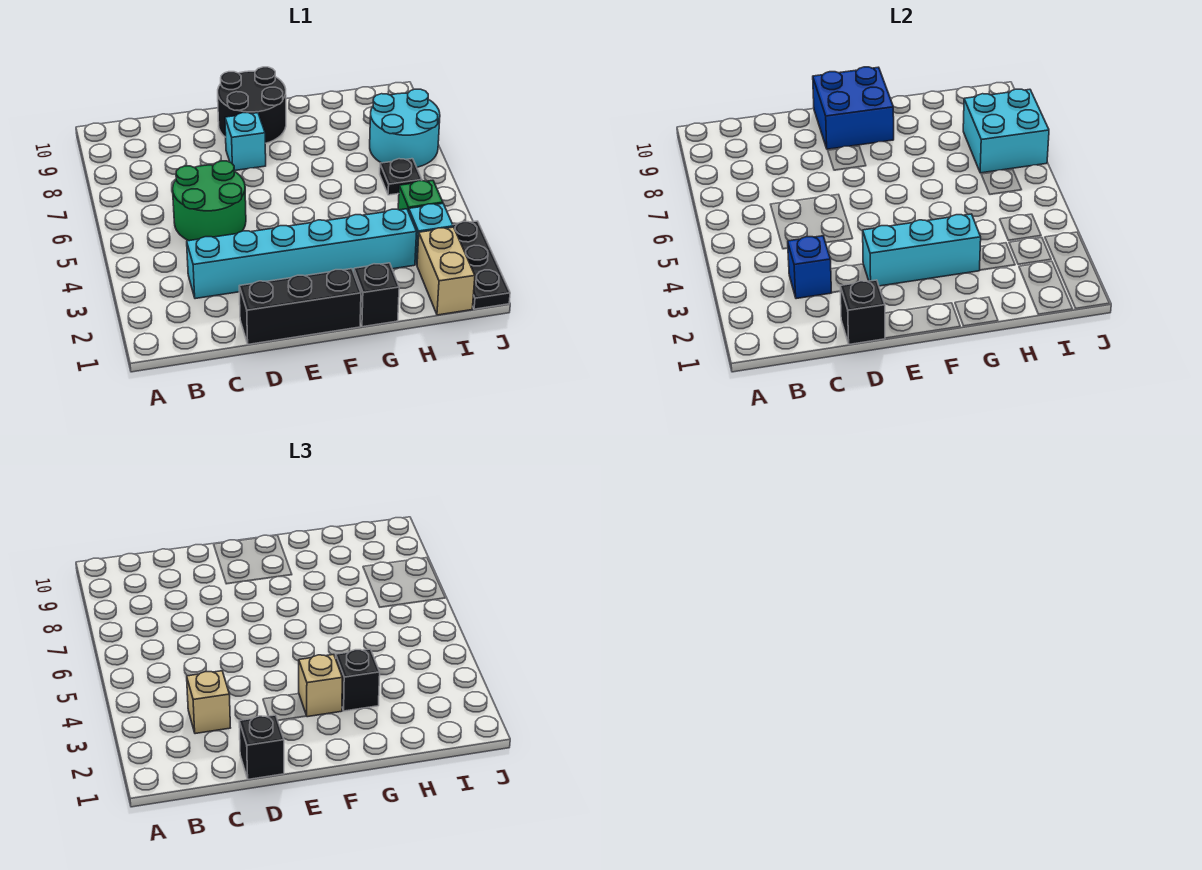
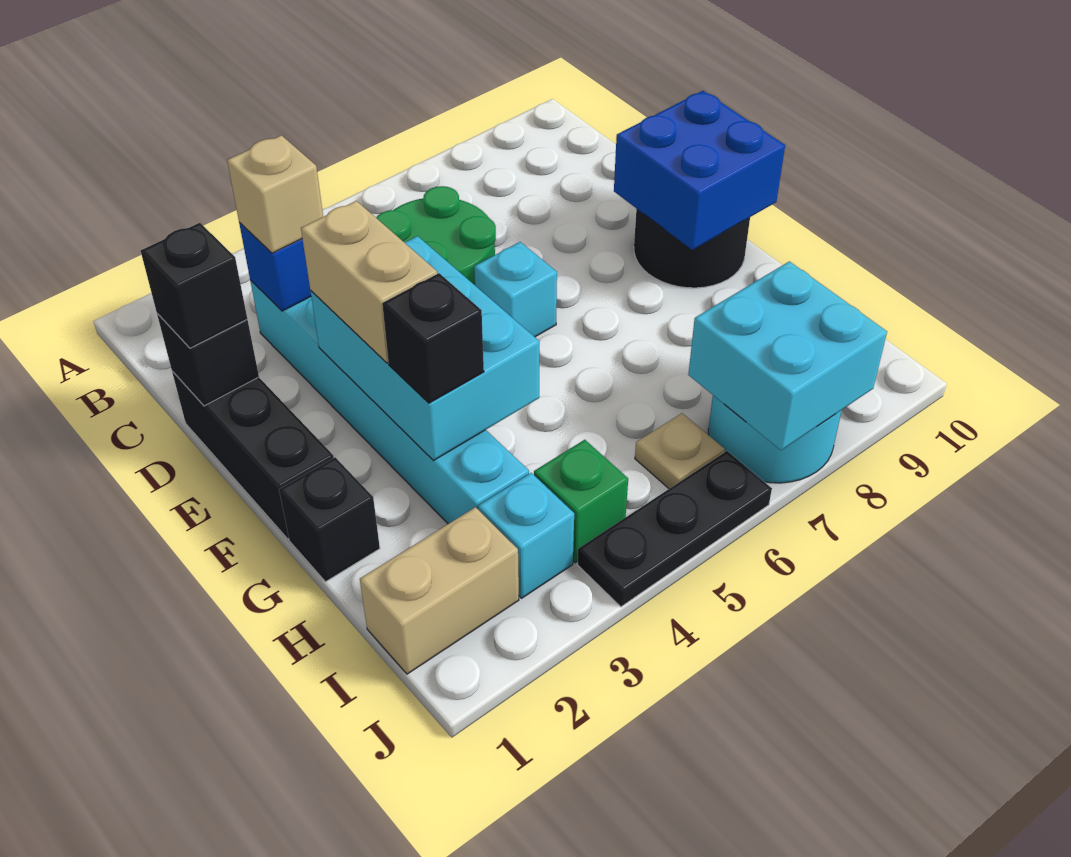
cyan 1x3 brick [863,214,981,286] -> cyan 2x3 brick [311,236,539,461]
cyan 1x1 brick [225,113,266,171] -> cyan 1x1 brick moved to [474,242,557,337]
tan 1x1 brick [299,655,342,717] -> tan 1x2 brick [301,201,437,363]
black 1x1 plate [380,159,422,195] -> tan 1x1 plate [635,413,725,489]
black 1x3 plate [453,221,510,309] -> black 1x3 plate moved to [577,451,772,607]

